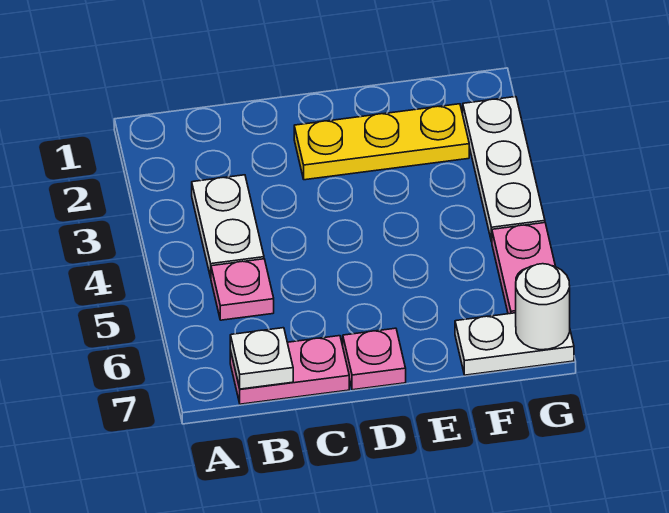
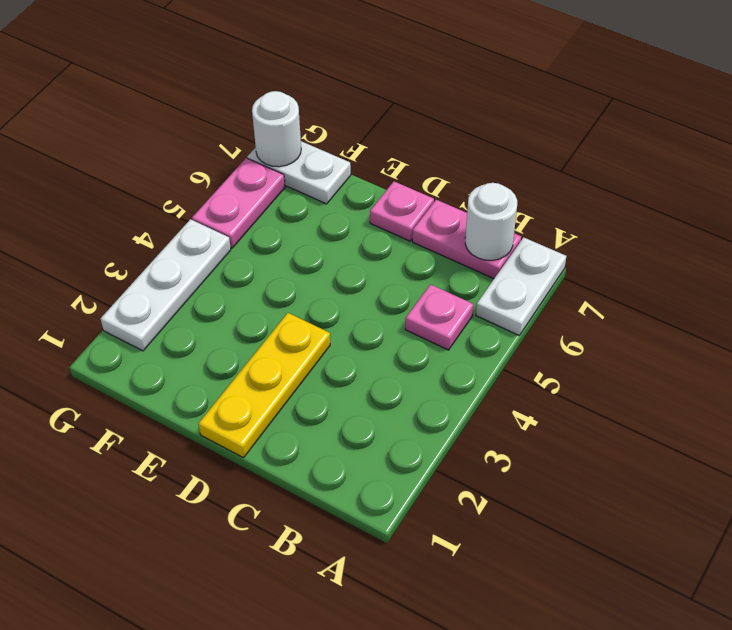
white 1x2 plate [192,175,264,278] -> white 1x2 plate moved to [476,237,566,335]
white 1x1 plate [230,328,293,389] -> white 1x1 round brick [465,183,517,260]
yellow 1x3 plate [294,104,469,180] -> yellow 1x3 plate turned to [198,313,330,458]

